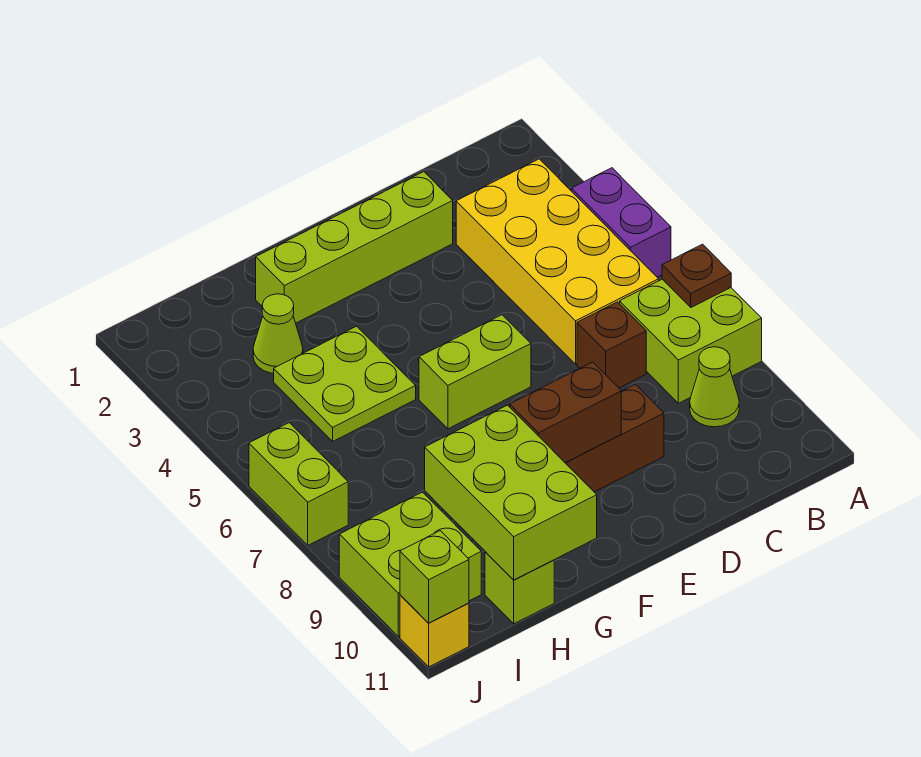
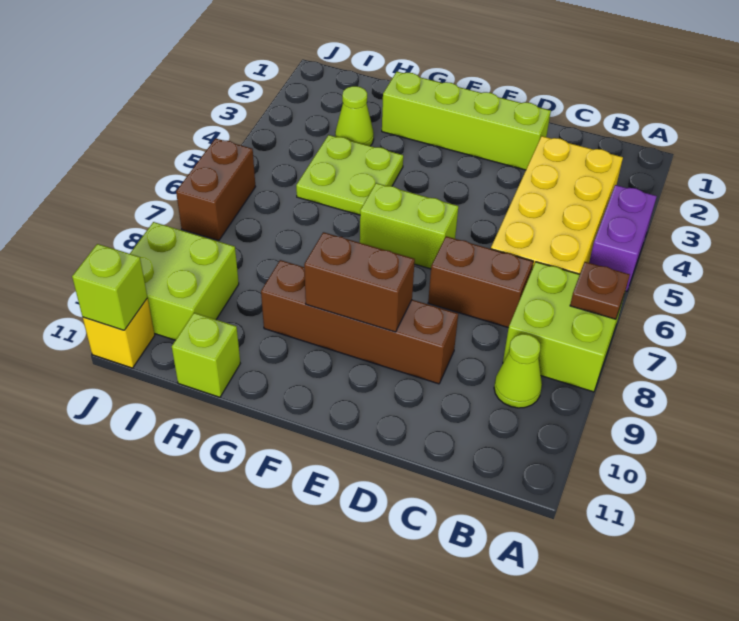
brown 1x1 brick [577,302,646,388] -> brown 1x2 brick [428,236,533,328]
lime 2x3 brick [425,405,597,580] -> none
lime 1x2 brick [249,423,348,545] -> brown 1x2 brick [176,138,256,241]

